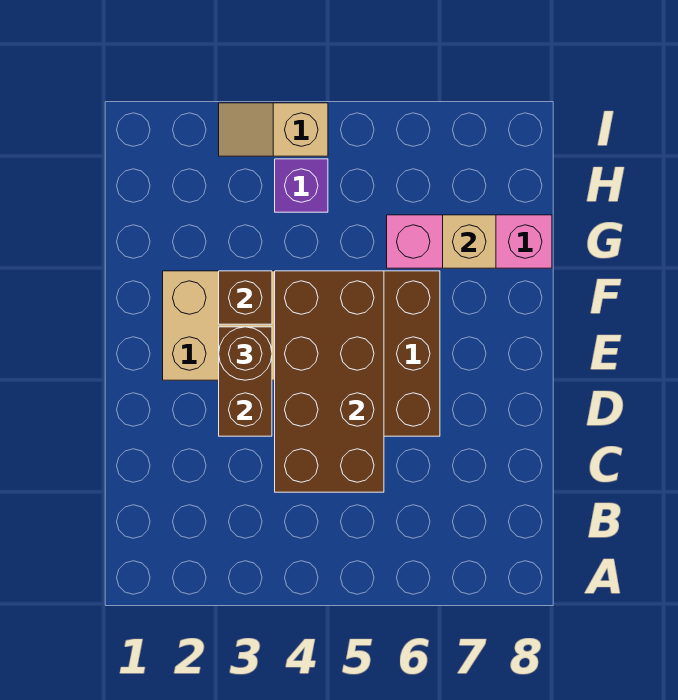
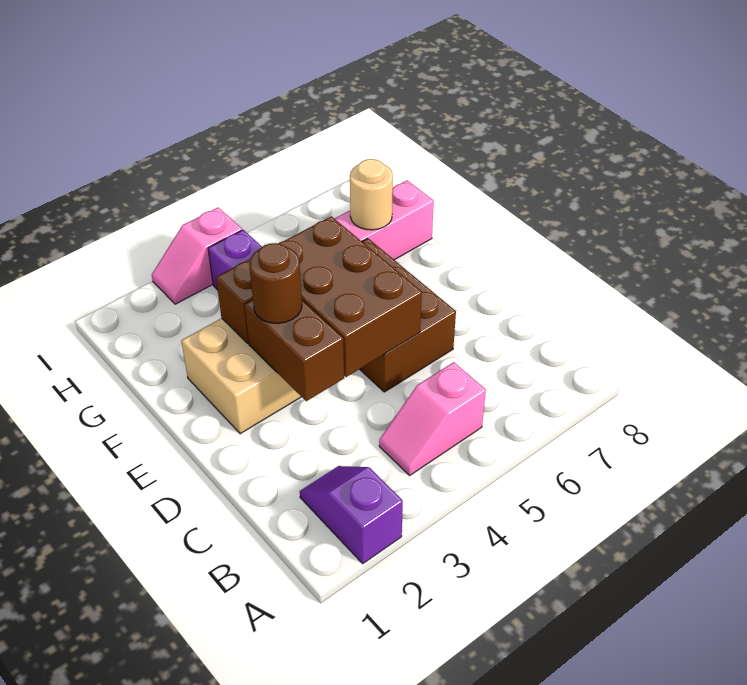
none -> purple 1x2 slope [300,466,403,564]
none -> pink 1x2 slope [379,362,486,475]
brown 2x4 brick [275,271,384,492] -> brown 2x3 brick [278,216,422,377]
tan 1x1 brick [443,215,496,268] -> tan 1x1 round brick [350,159,393,230]
tan 1x2 slope [219,103,328,156] -> pink 1x2 slope [152,207,242,304]

